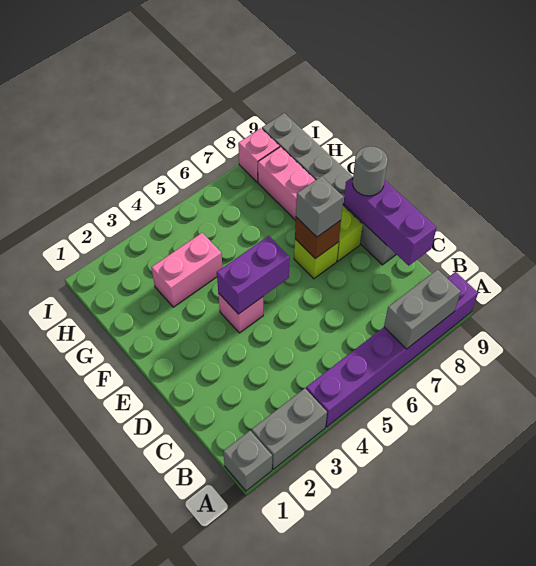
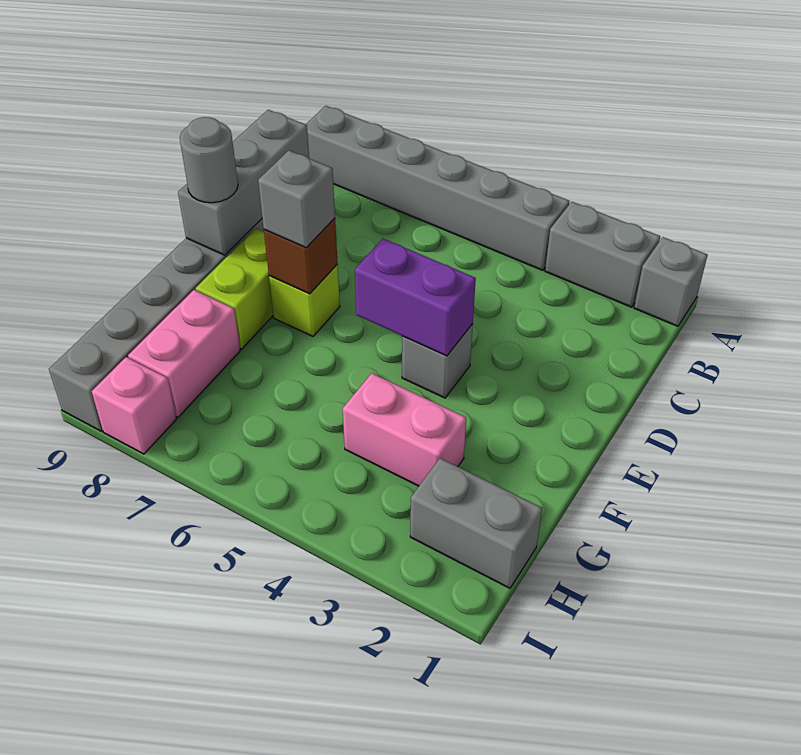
purple 1x6 brick [306,272,478,427] -> grey 1x6 brick [306,106,569,270]
grey 1x2 brick [384,269,461,349] -> grey 1x2 brick moved to [410,458,542,588]
purple 1x3 brick [344,177,436,266] -> grey 1x3 brick [178,110,309,255]
pink 1x1 brick [218,293,263,333] -> grey 1x1 brick [402,324,473,398]

